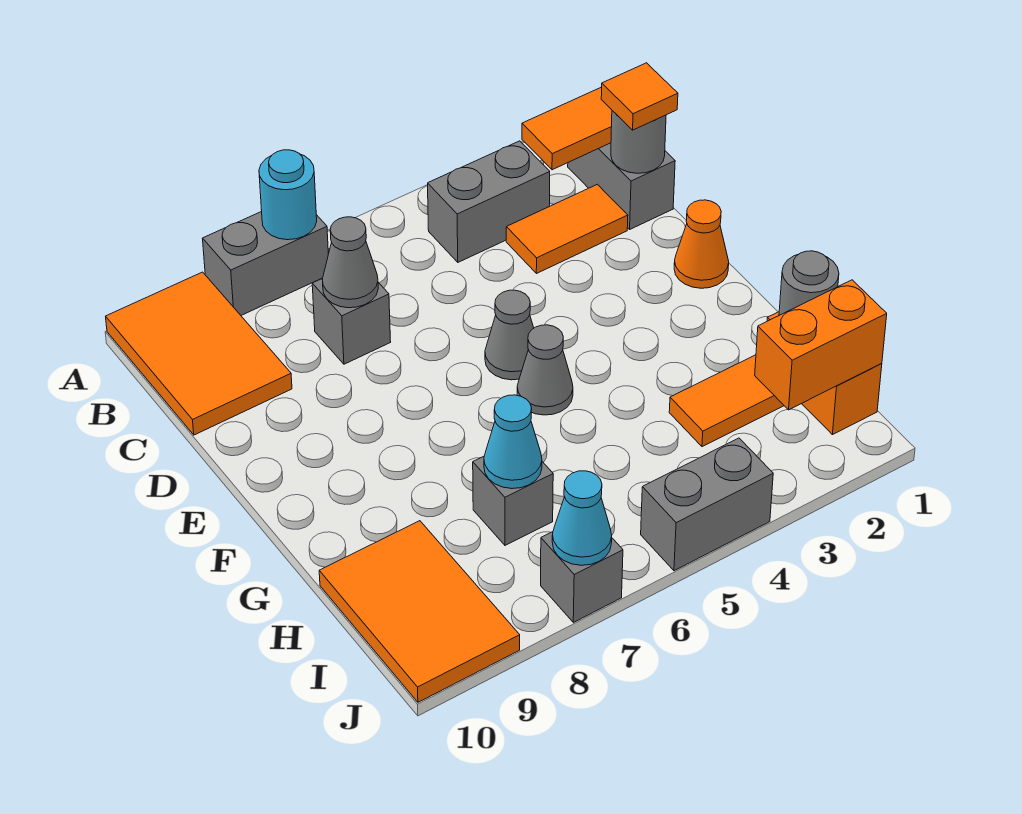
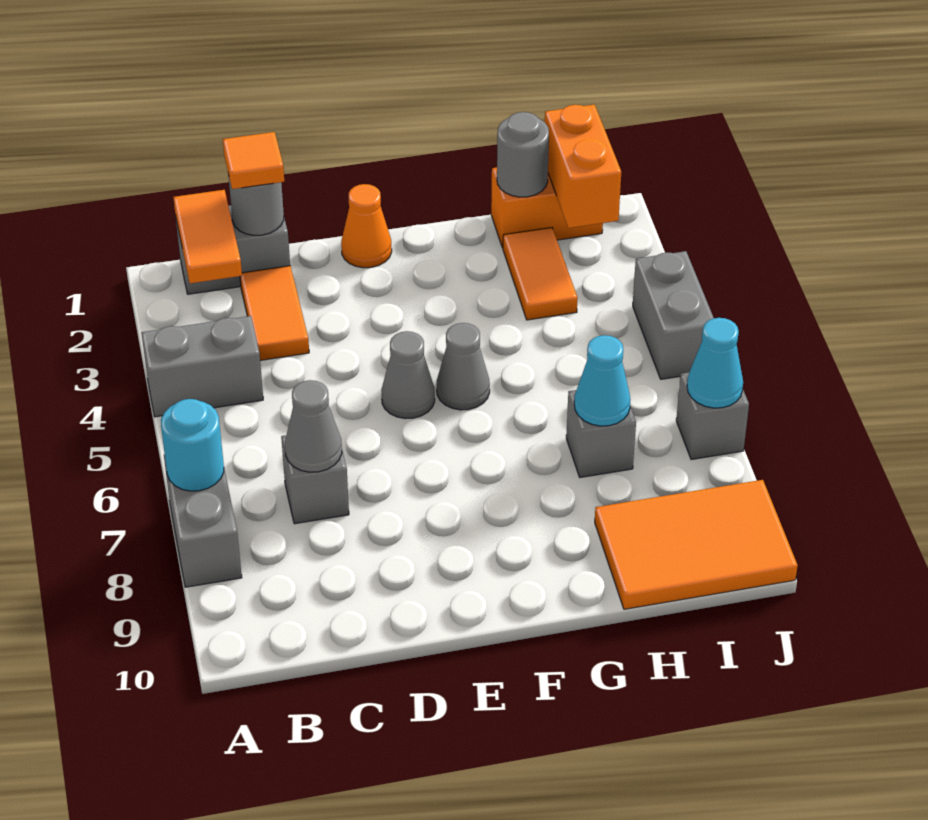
orange 2x3 tile [106,272,292,435] -> none
grey 1x2 brick [428,141,550,262] -> grey 1x2 brick turned to [141,316,263,417]

